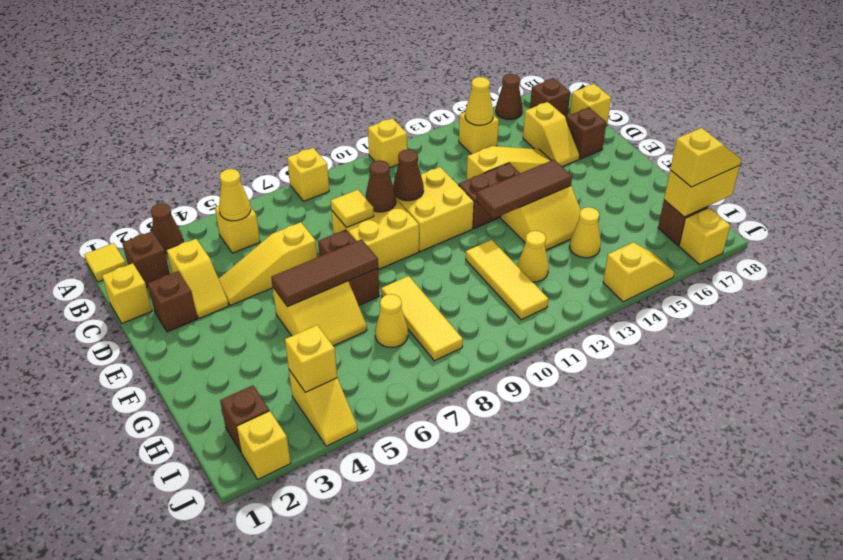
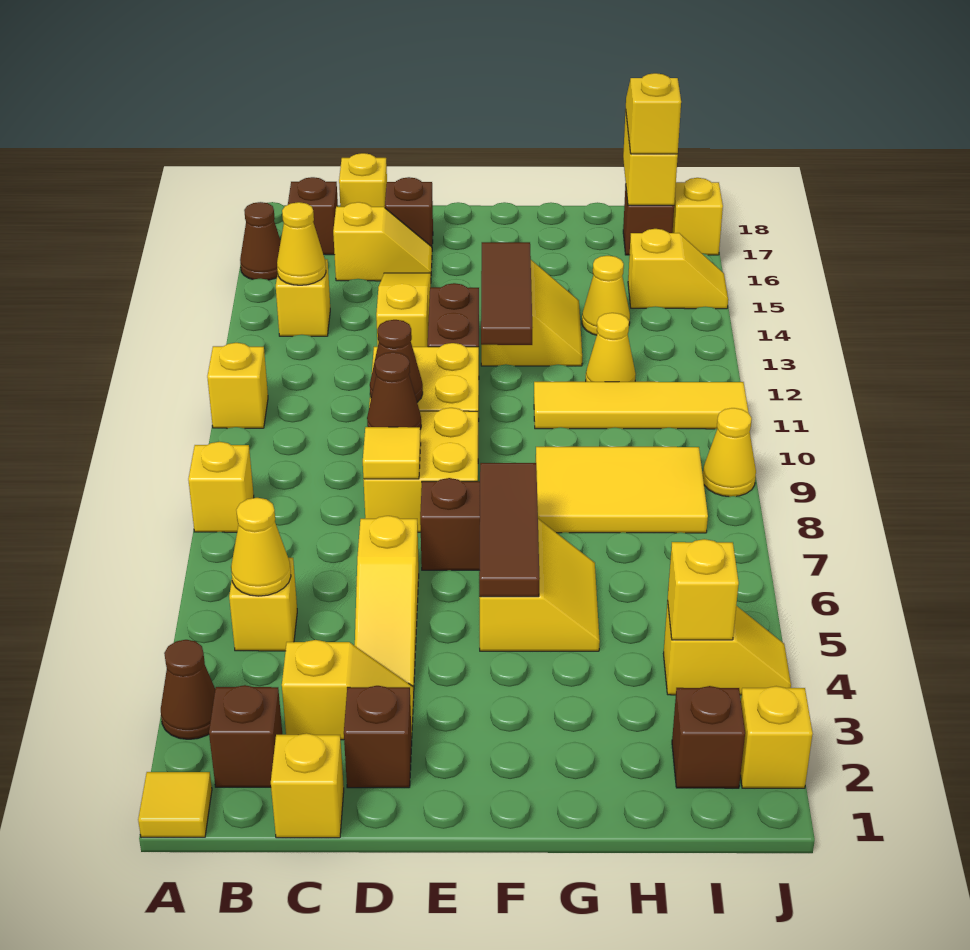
yellow 1x3 tile [381,276,463,361] -> yellow 2x3 tile [536,447,708,533]
yellow 1x3 tile [466,240,548,320] -> yellow 1x4 tile [534,382,748,429]
yellow 1x1 cone [375,294,408,348] -> yellow 1x1 cone moved to [703,408,756,497]
yellow 1x2 slope [603,242,674,302] -> yellow 1x2 slope turned to [628,229,728,309]

